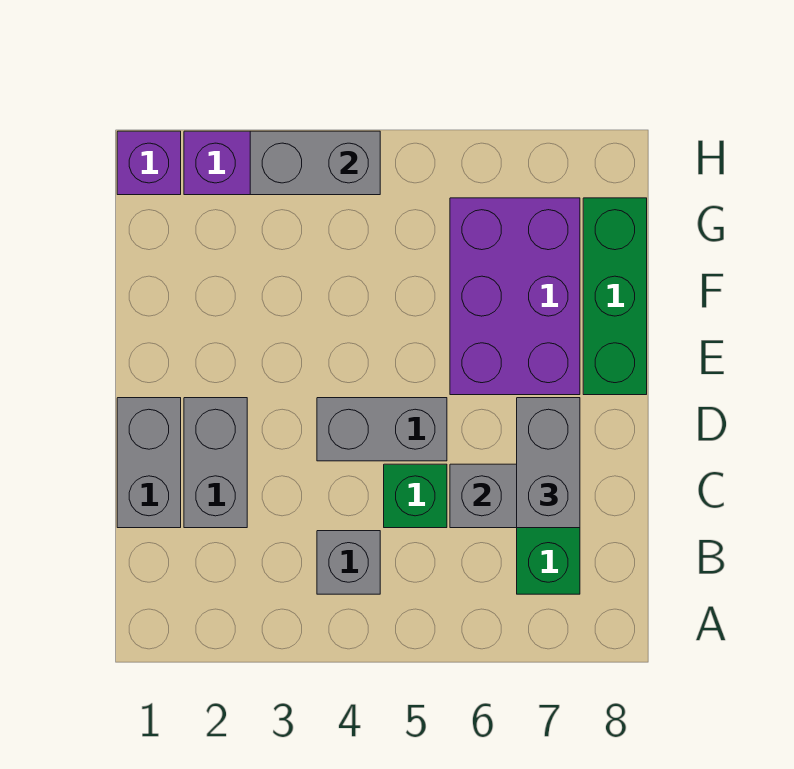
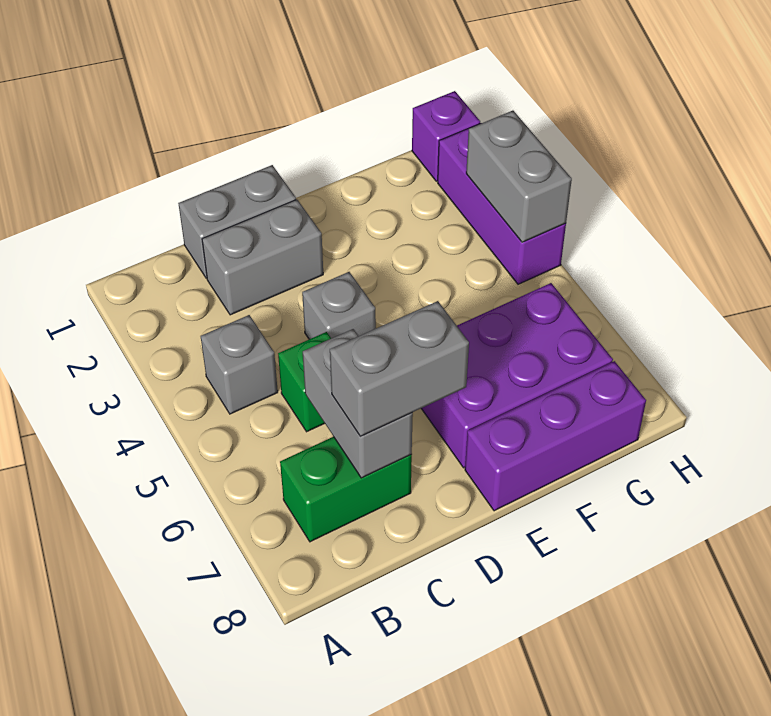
grey 1x2 brick [317,398,447,461] -> grey 1x1 brick [302,272,376,339]
green 1x3 brick [583,198,647,395] -> purple 1x3 brick [465,361,646,511]

